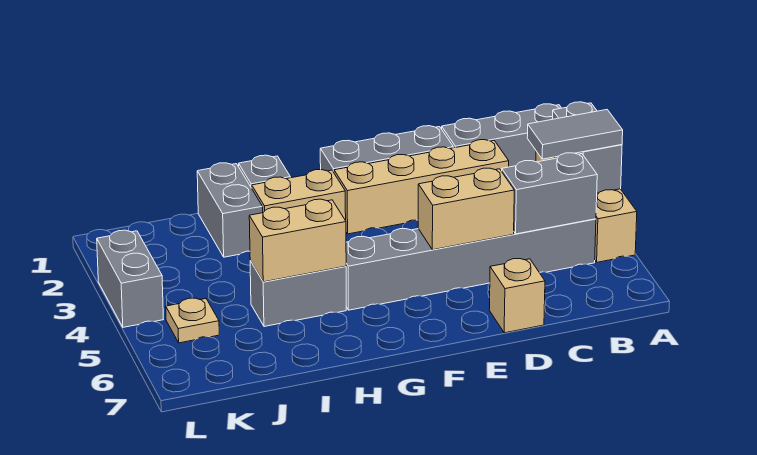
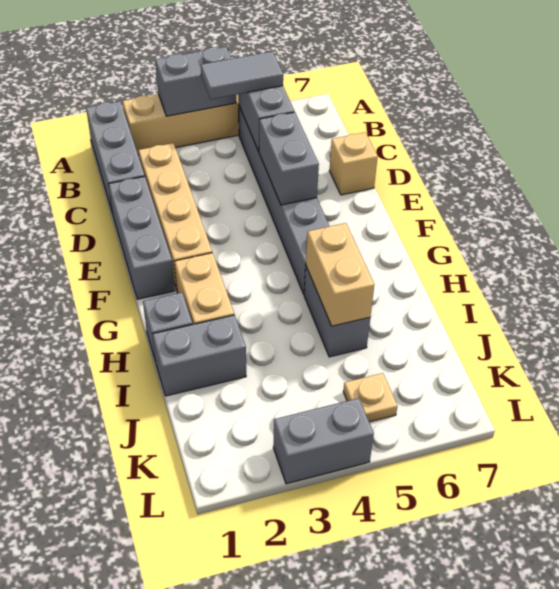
grey 1x2 tile [527,110,623,159] -> grey 1x2 tile turned to [201,51,283,99]
tan 1x2 brick [418,168,514,250] -> grey 1x2 brick [259,112,319,205]

